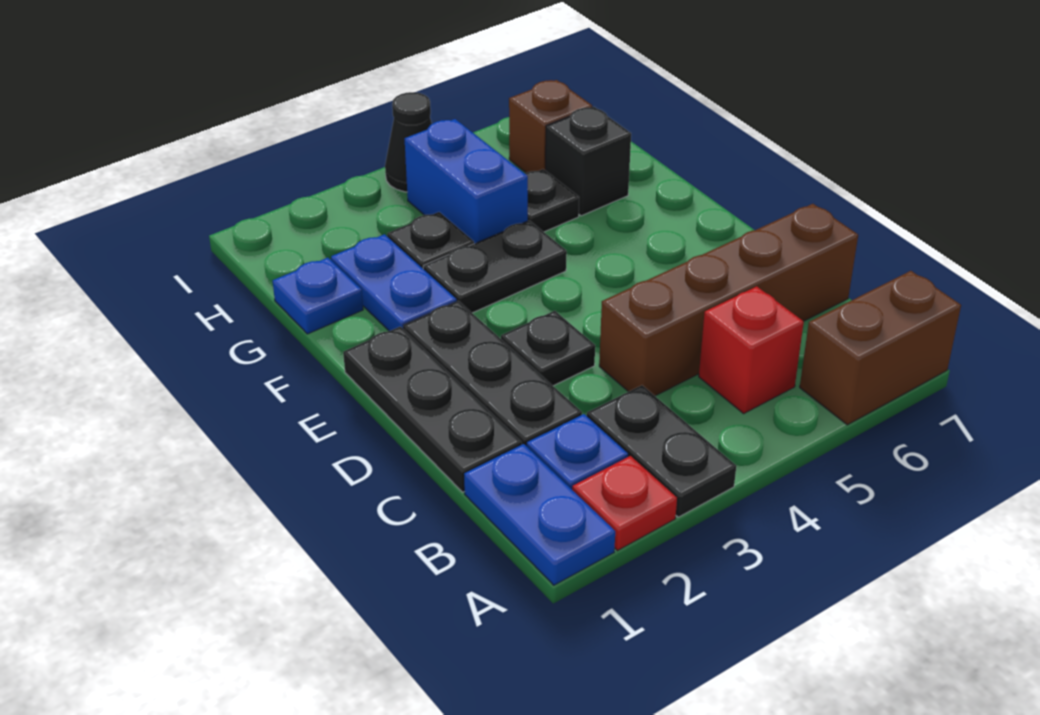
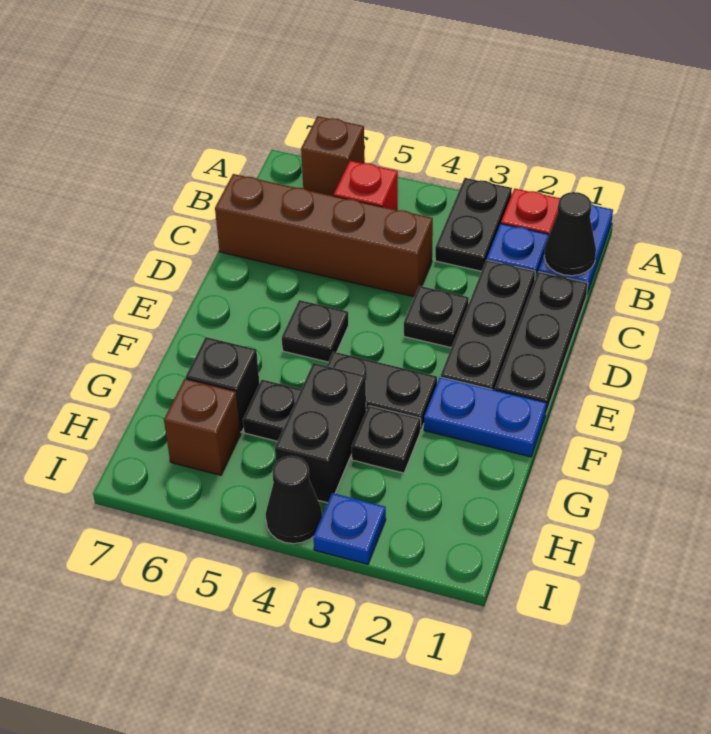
brown 1x2 brick [800,271,961,425] -> brown 1x1 brick [301,116,365,196]
none -> black 1x1 cone [544,192,596,276]
none -> black 1x1 plate [282,300,349,362]
blue 1x2 plate [331,234,457,331] -> blue 1x2 plate turned to [424,377,546,457]
blue 1x1 plate [273,258,363,334] -> blue 1x1 plate moved to [313,493,386,564]
blue 1x2 brick [405,119,528,244] -> black 1x2 brick [275,363,366,503]

